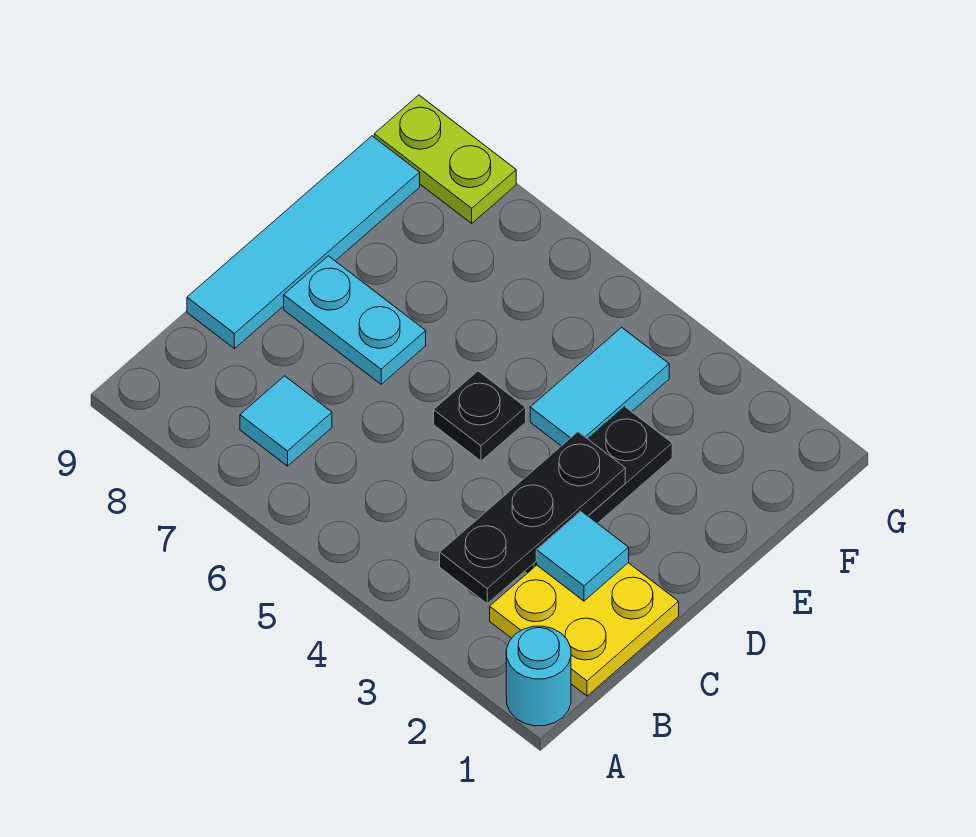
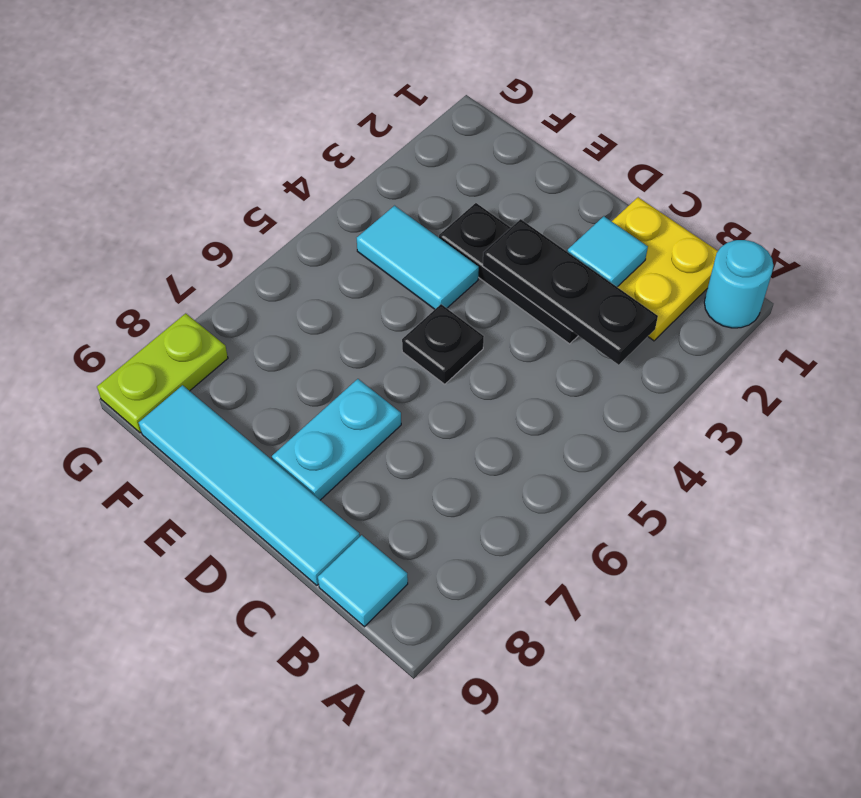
cyan 1x1 tile [240,376,332,466] -> cyan 1x1 tile moved to [318,535,408,627]

